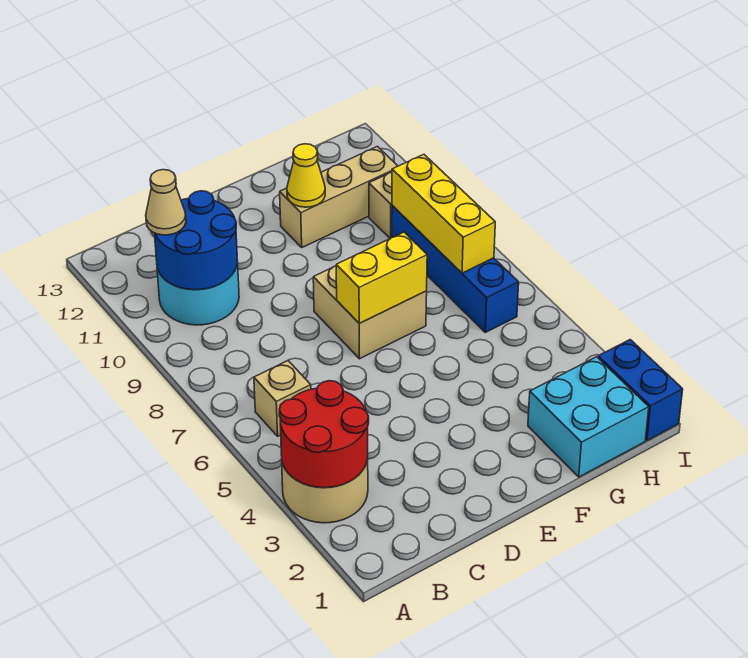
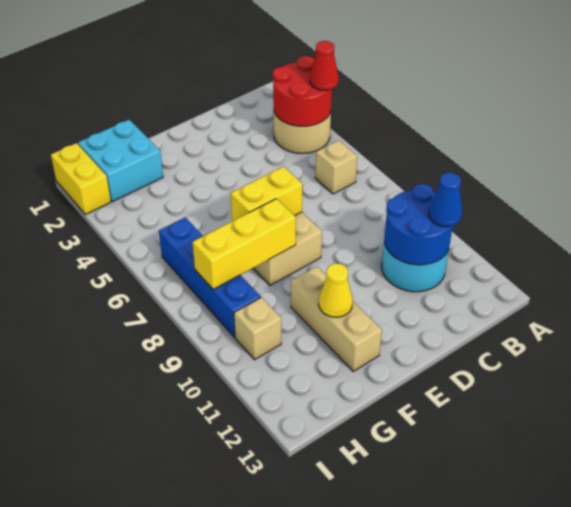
none -> red 1x1 cone [310,41,339,90]
tan 1x1 cone [146,170,186,235] -> blue 1x1 cone [429,173,462,227]
tan 1x3 brick [280,147,397,247] -> tan 1x3 brick turned to [291,267,382,371]
yellow 1x3 brick [392,154,495,273] -> yellow 1x3 brick turned to [192,199,296,289]
blue 1x2 brick [598,340,683,441] -> yellow 1x2 brick [51,143,111,214]

